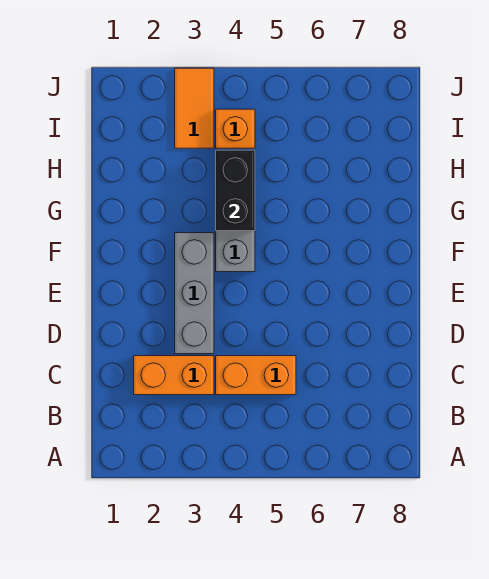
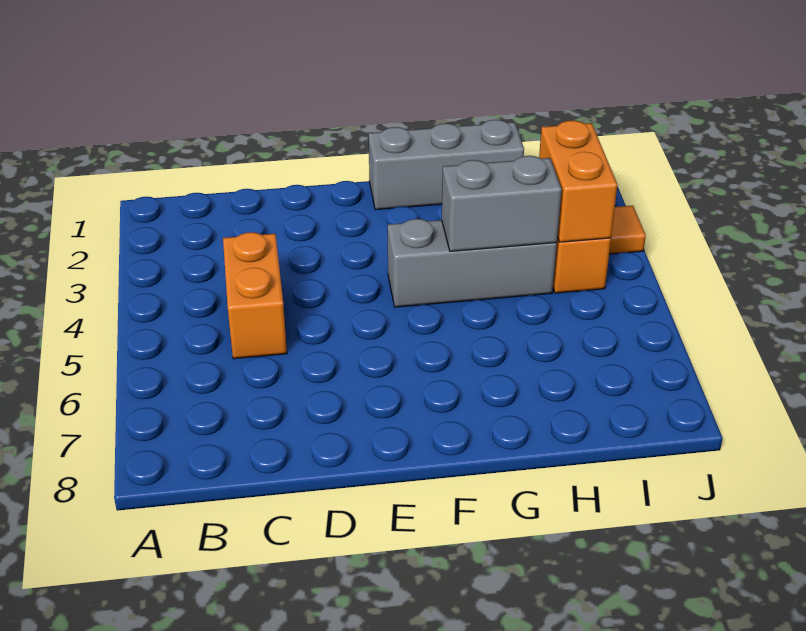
orange 1x2 brick [134,356,214,395] -> orange 1x2 brick moved to [539,121,617,242]
grey 1x3 brick [175,233,214,354] -> grey 1x3 brick moved to [369,120,524,210]
black 1x2 brick [216,150,255,231] -> grey 1x2 brick [442,156,562,251]

